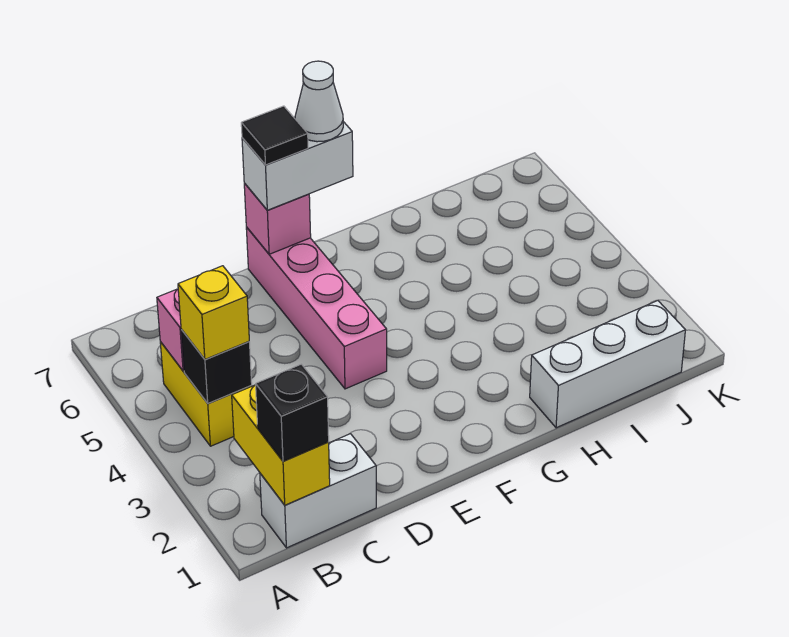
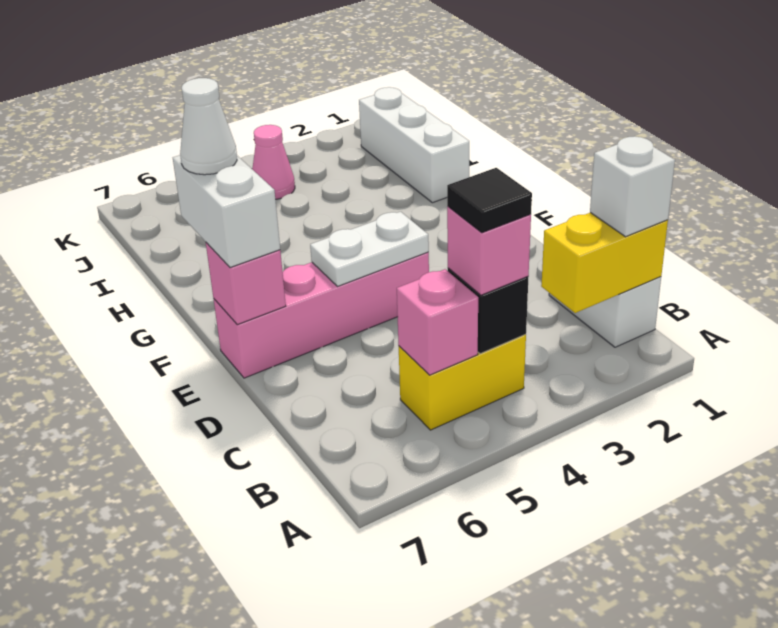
black 1x1 brick [256,364,329,461] -> white 1x1 brick [590,136,675,237]
yellow 1x1 brick [178,266,249,360] -> pink 1x1 brick [447,207,531,295]
none -> white 1x2 plate [310,212,429,287]
black 1x1 tile [241,106,308,165] -> black 1x1 tile moved to [447,168,532,233]
none -> pink 1x1 cone [252,125,295,199]

